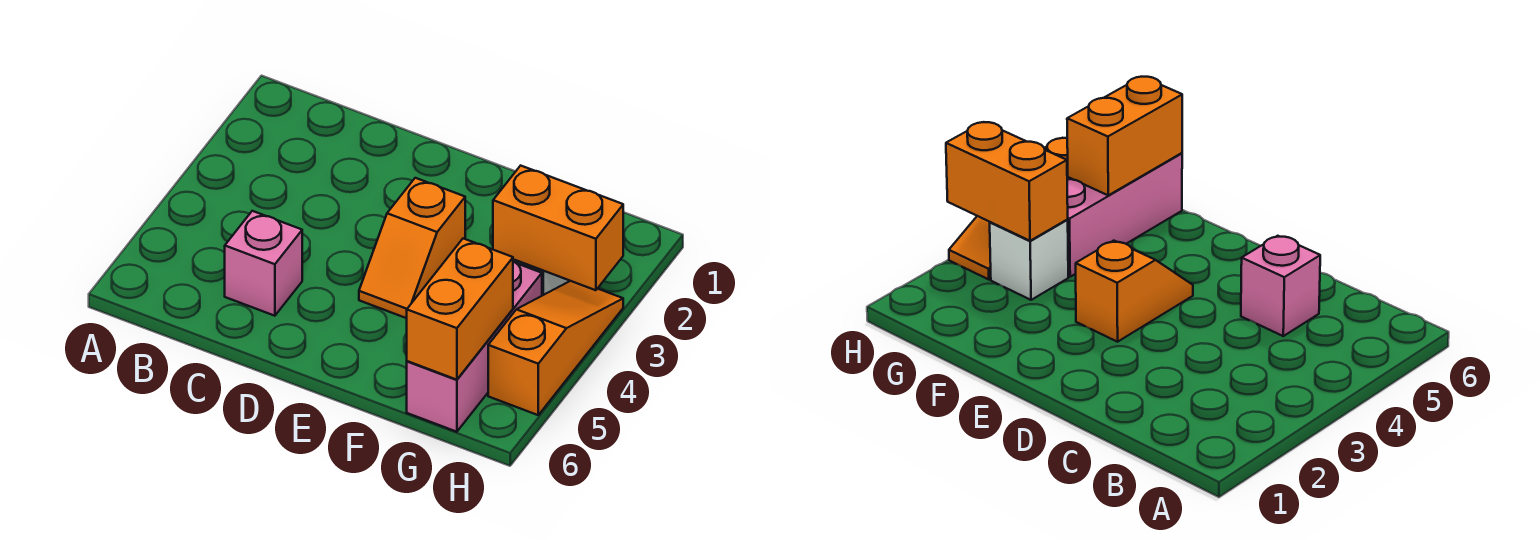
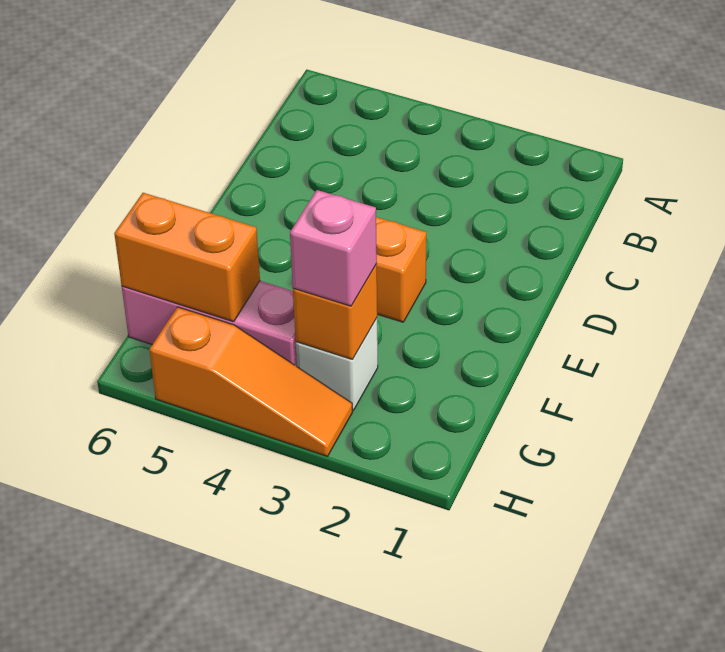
pink 1x1 brick [225,211,302,316] -> pink 1x1 brick moved to [290,190,377,306]
orange 1x2 brick [493,166,623,290] -> orange 1x1 brick [293,264,377,360]

